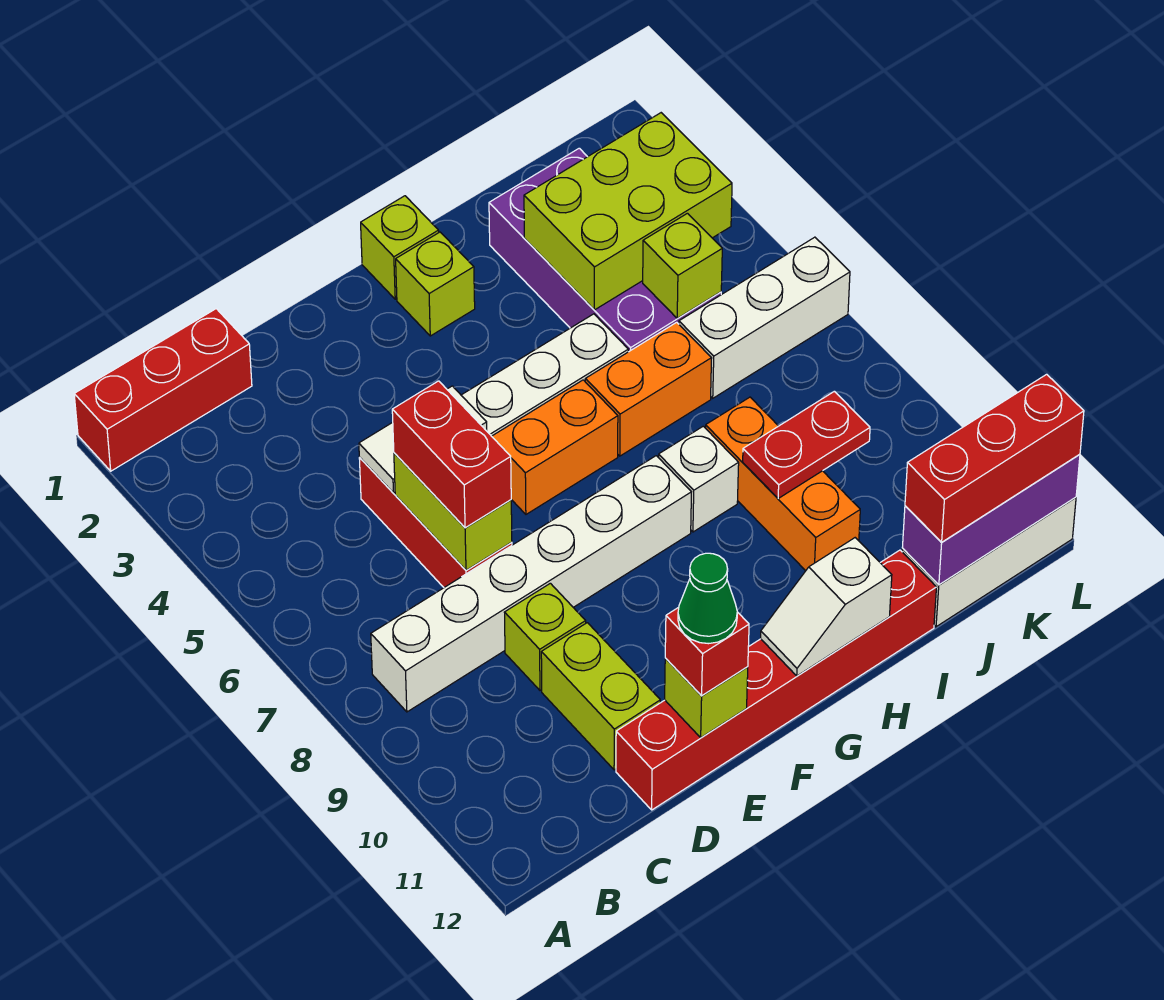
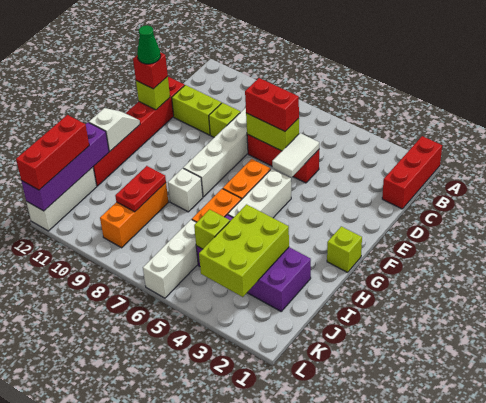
lime 1x1 brick [396,232,475,336] -> none
orange 1x3 brick [706,397,860,571] -> orange 1x3 brick turned to [100,183,168,248]
purple 1x3 brick [902,454,1080,585] -> purple 1x4 brick [21,122,109,211]

